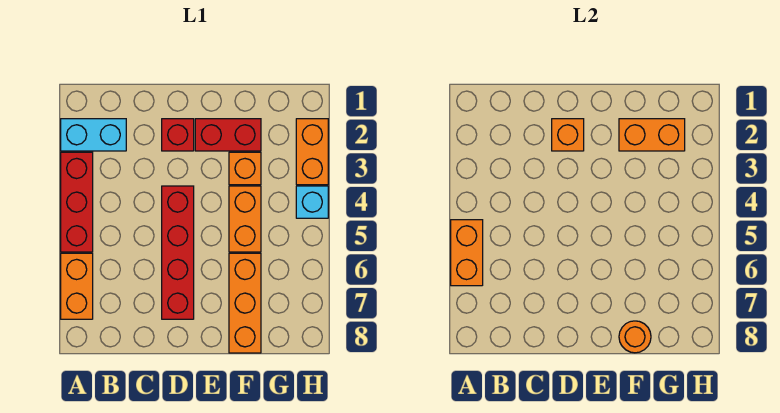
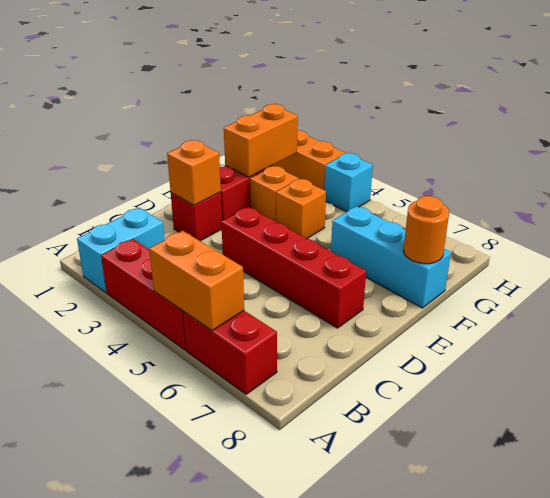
orange 1x2 brick [61,253,93,319] -> red 1x2 brick [183,311,277,394]
orange 1x2 brick [229,186,261,252] -> orange 1x1 brick [276,179,326,238]
orange 1x3 brick [229,253,261,353] -> cyan 1x3 brick [331,206,451,308]

